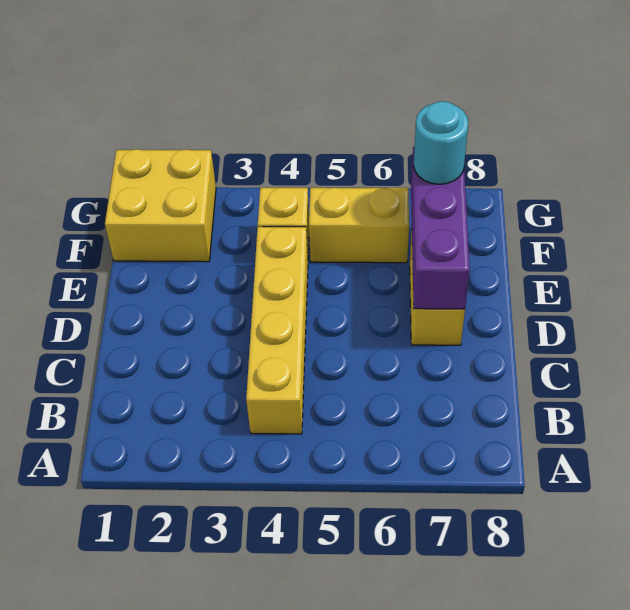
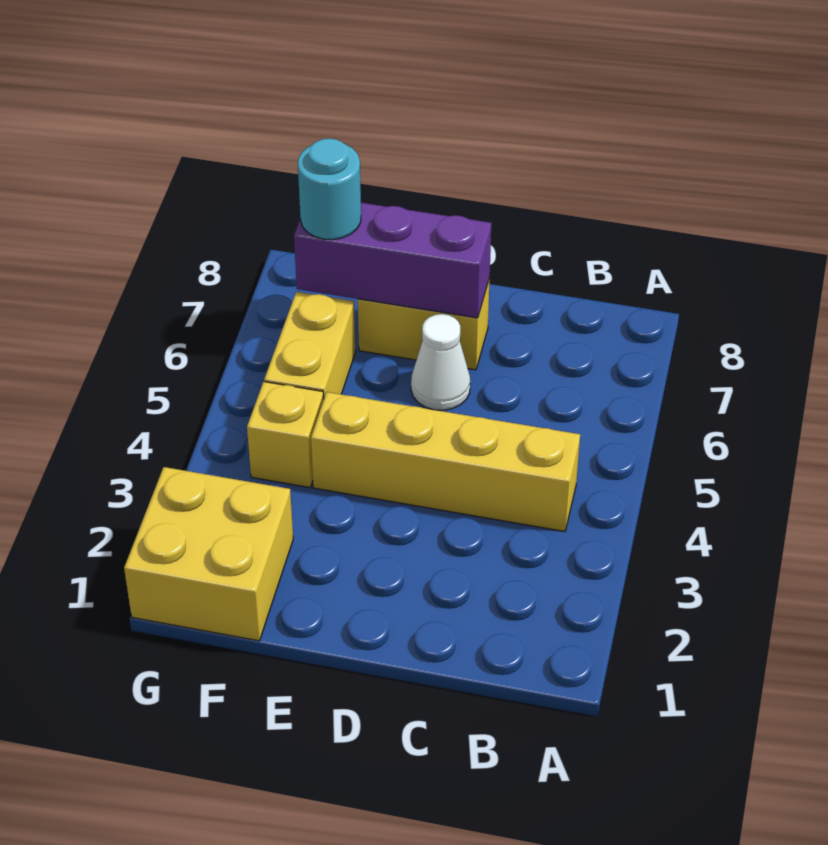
none -> white 1x1 cone [411,314,470,410]

